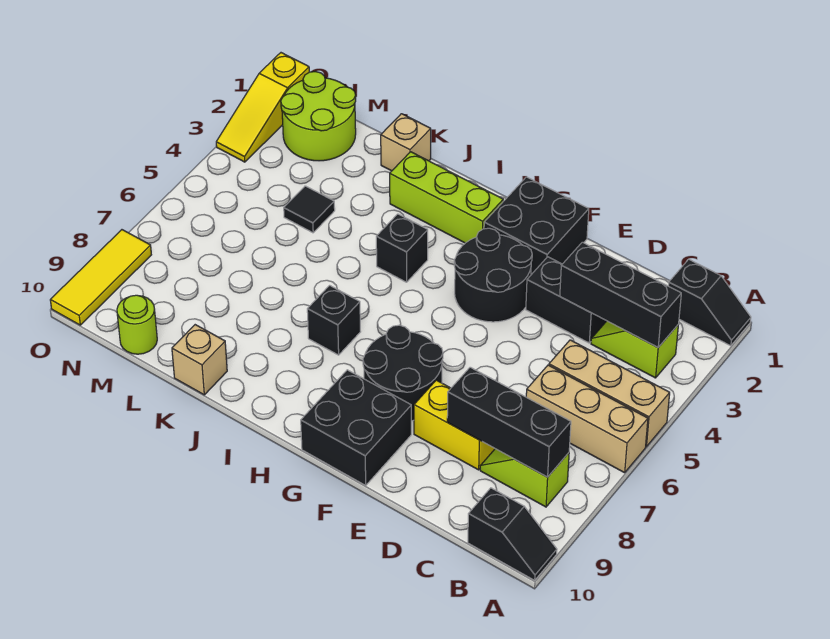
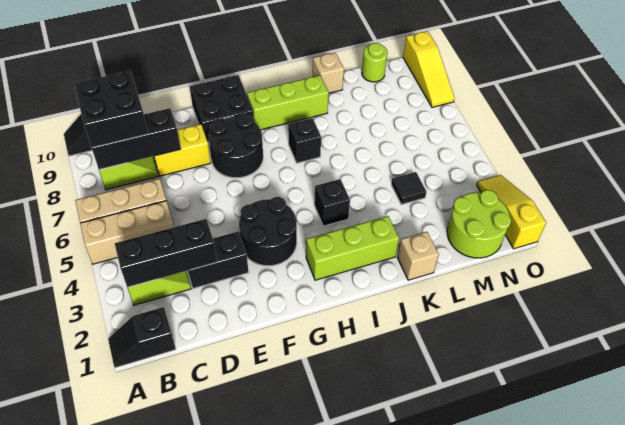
black 2x2 brick [484,177,589,275] -> black 2x2 brick moved to [74,71,148,148]
none -> lime 1x3 brick [247,75,329,130]
yellow 1x3 tile [50,230,151,325] -> yellow 1x3 slope [403,31,454,107]

